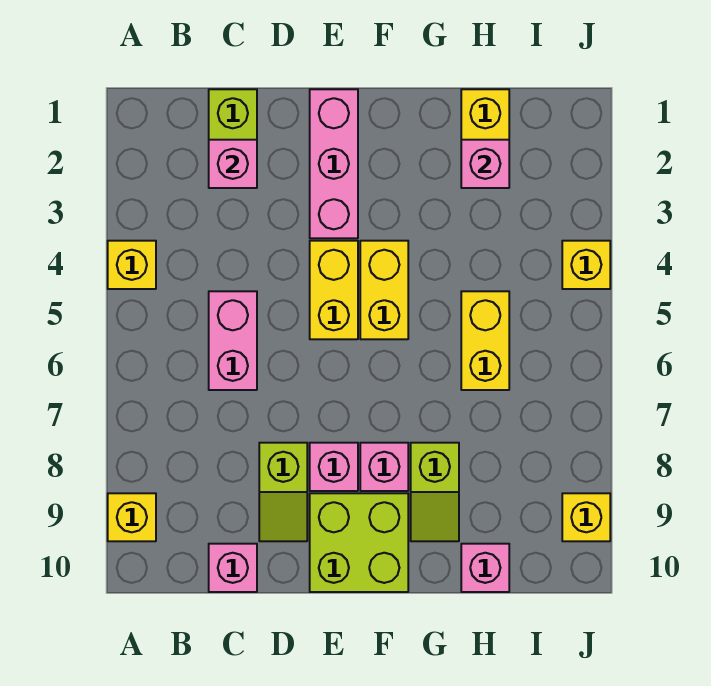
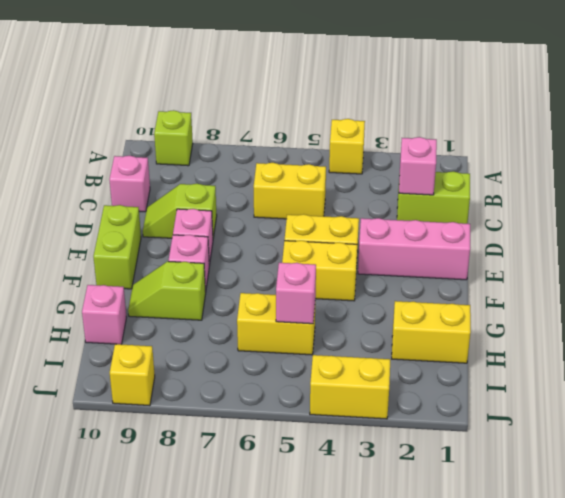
yellow 1x1 brick [108,493,156,541] -> lime 1x1 brick [154,110,193,166]
pink 1x2 brick [209,291,257,390] -> yellow 1x2 brick [253,163,326,219]
lime 2x2 brick [310,493,408,592] -> lime 1x2 brick [93,205,141,289]
pink 1x1 brick [461,140,509,188] -> pink 1x1 brick moved to [276,263,316,324]
yellow 1x1 brick [562,241,610,289] -> yellow 1x2 brick [310,355,390,419]

